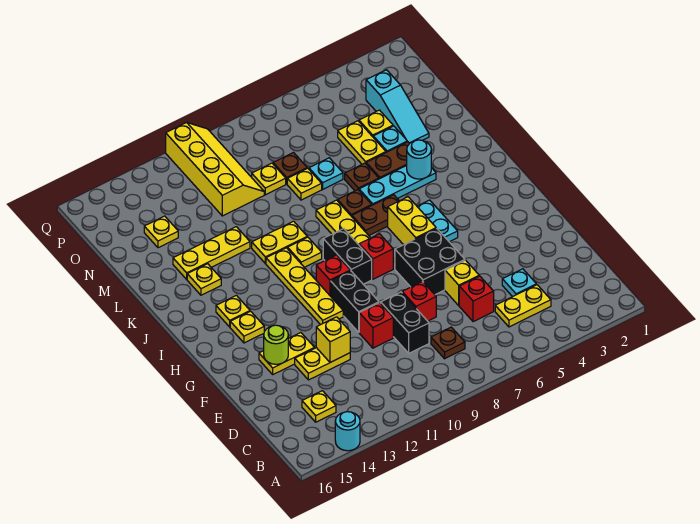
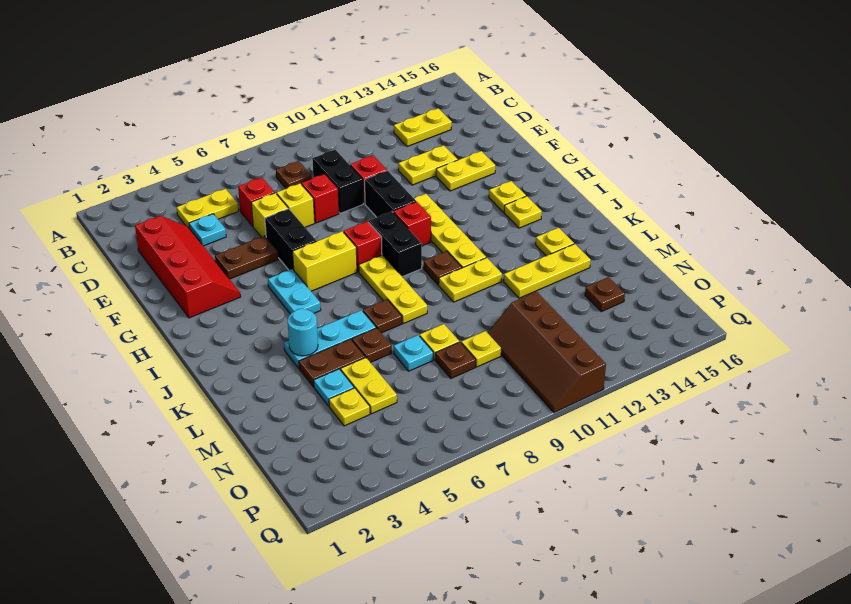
cyan 1x1 round brick [335,412,360,451] -> none
yellow 1x1 plate [302,391,336,422] -> yellow 1x2 plate [394,108,452,147]
none -> red 2x4 slope [135,216,241,318]
yellow 1x1 brick [316,317,350,362] -> yellow 1x1 brick moved to [277,184,315,227]
black 2x2 brick [395,228,465,295] -> black 1x2 brick [265,209,316,270]
lime 1x1 round brick [264,325,288,364] -> none
yellow 1x2 brick [388,197,436,245] -> yellow 1x2 brick turned to [293,231,357,291]
brown 1x2 plate [352,195,399,235] -> brown 1x2 plate moved to [215,236,278,279]
yellow 1x1 plate [288,237,322,267] -> brown 1x1 plate [424,251,462,285]
cyan 1x3 slope [366,70,429,143] -> none
yellow 2x4 slope [166,123,264,216] -> brown 2x4 slope [488,292,606,412]
yellow 1x1 plate [144,216,178,248] -> brown 1x1 plate [585,277,625,312]

